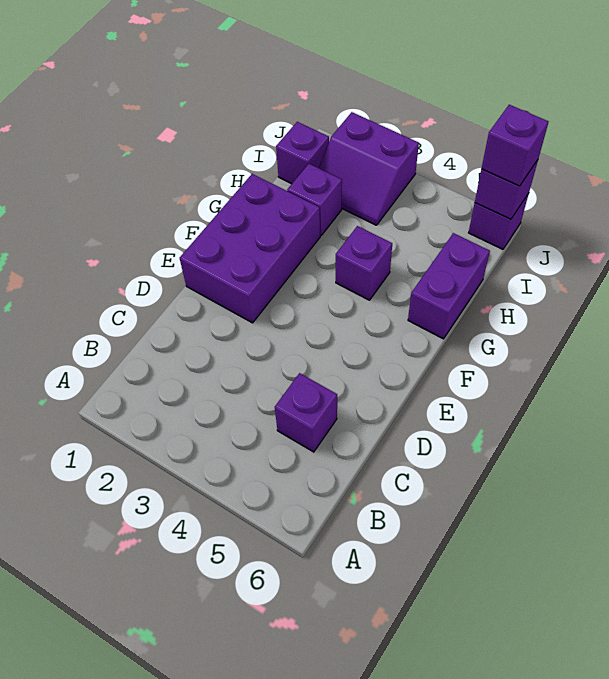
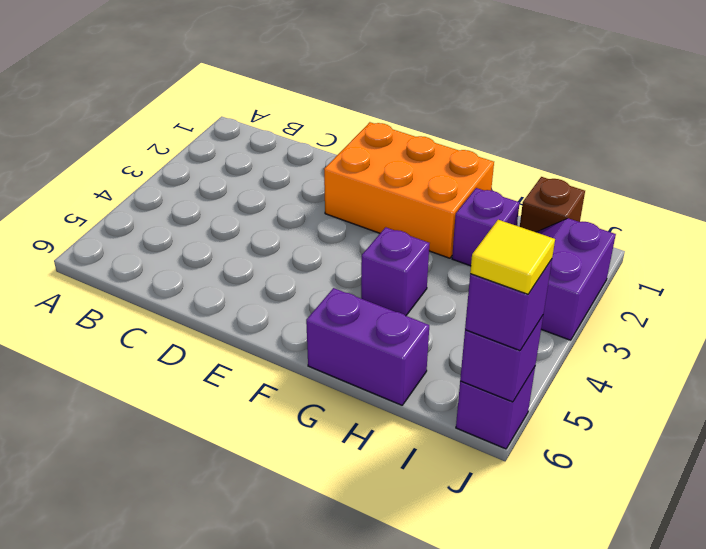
purple 1x1 brick [275,373,337,452] -> none
purple 2x3 brick [180,174,320,323] -> orange 2x3 brick [324,122,494,258]
purple 1x1 brick [276,122,329,184] -> brown 1x1 brick [520,177,585,232]
none -> yellow 1x1 tile [470,220,555,294]

